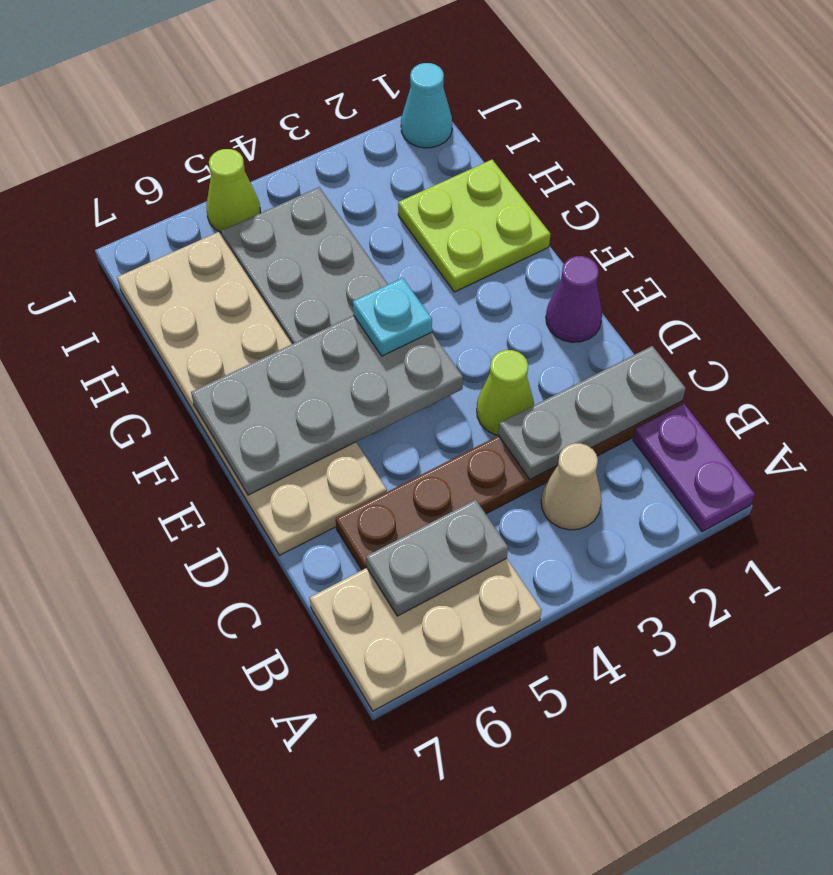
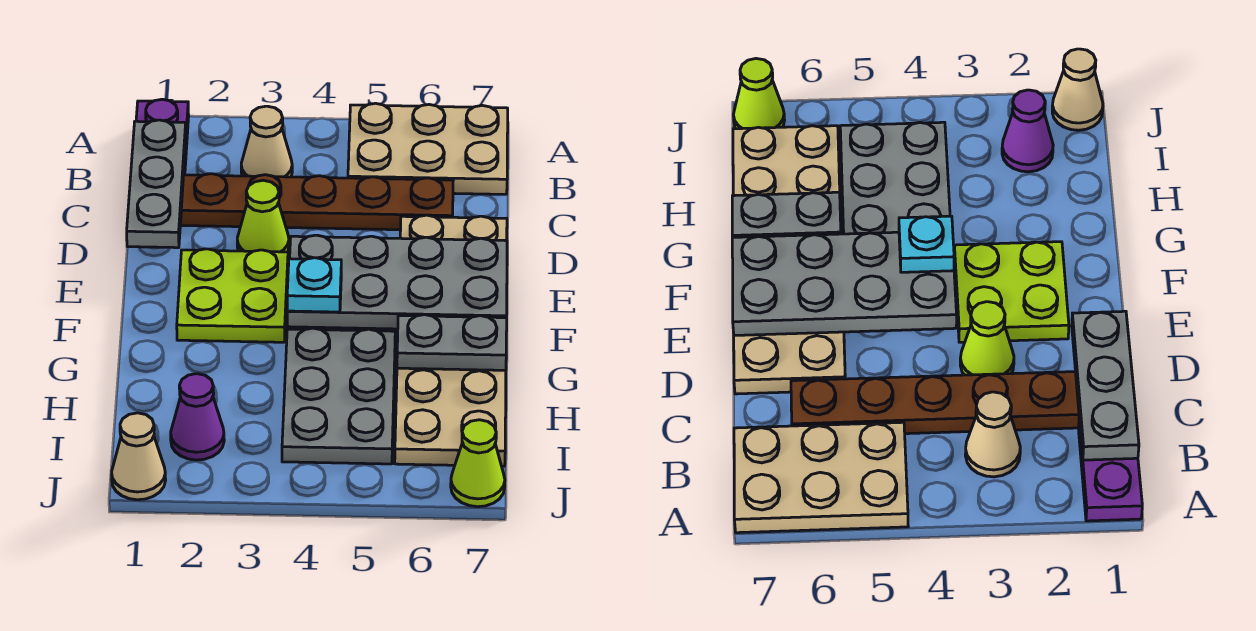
grey 1x2 plate [366,500,508,616] -> grey 1x2 plate moved to [397,315,507,370]
grey 1x3 plate [498,346,686,480] -> grey 1x3 plate turned to [127,120,186,248]
purple 1x1 cone [546,256,602,342] -> purple 1x1 cone moved to [171,374,224,460]
lime 2x2 plate [398,160,551,292] -> lime 2x2 plate moved to [177,249,288,342]
cyan 1x1 cone [401,63,452,148] -> tan 1x1 cone [112,413,166,500]
lime 1x1 cone [207,149,260,232] -> lime 1x1 cone moved to [451,420,505,507]

